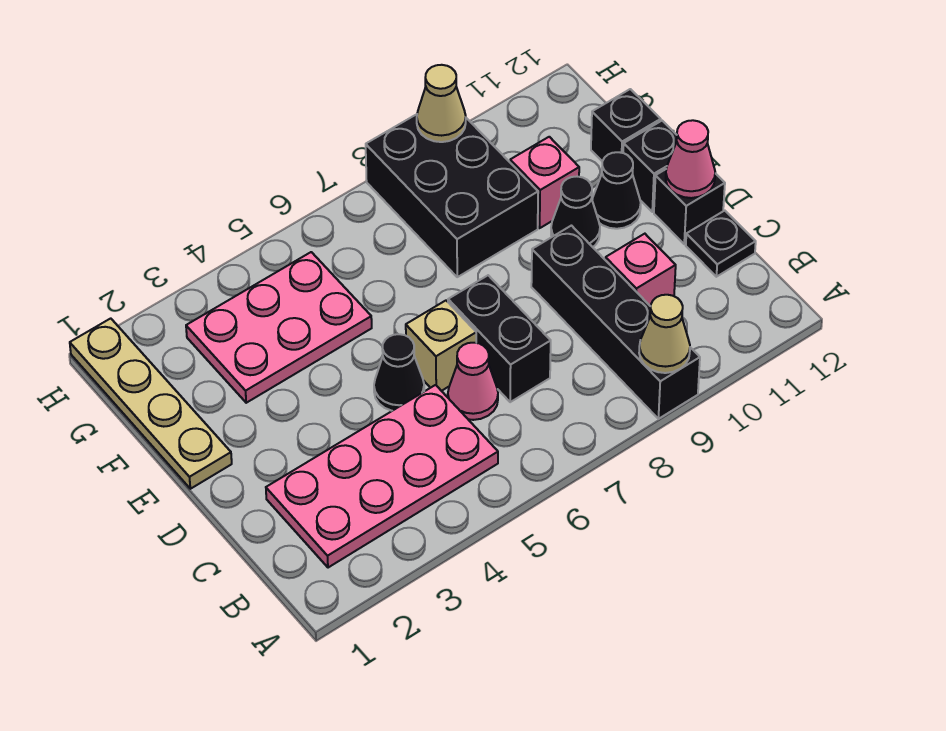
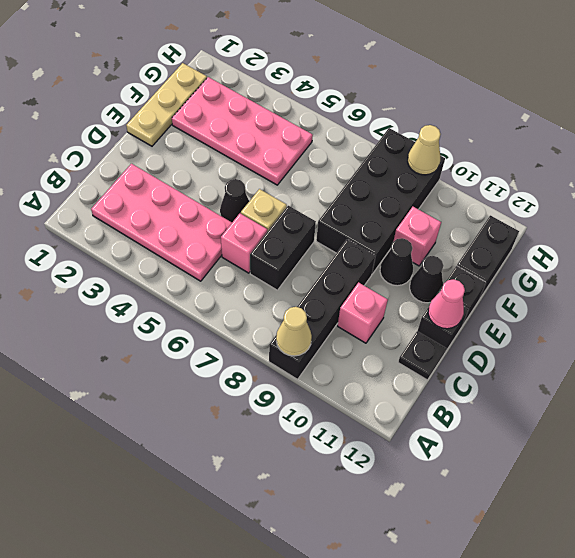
pink 1x1 cone [448,343,498,420] -> pink 1x1 brick [221,214,267,273]
tan 1x4 plate [70,318,232,489] -> tan 1x3 plate [126,63,207,146]
pink 2x3 plate [186,252,372,403] -> pink 2x4 plate [172,77,313,185]
black 2x3 brick [366,114,538,277] -> black 2x4 brick [316,128,445,274]
black 1x1 brick [591,89,661,161] -> black 1x2 brick [457,215,519,300]

